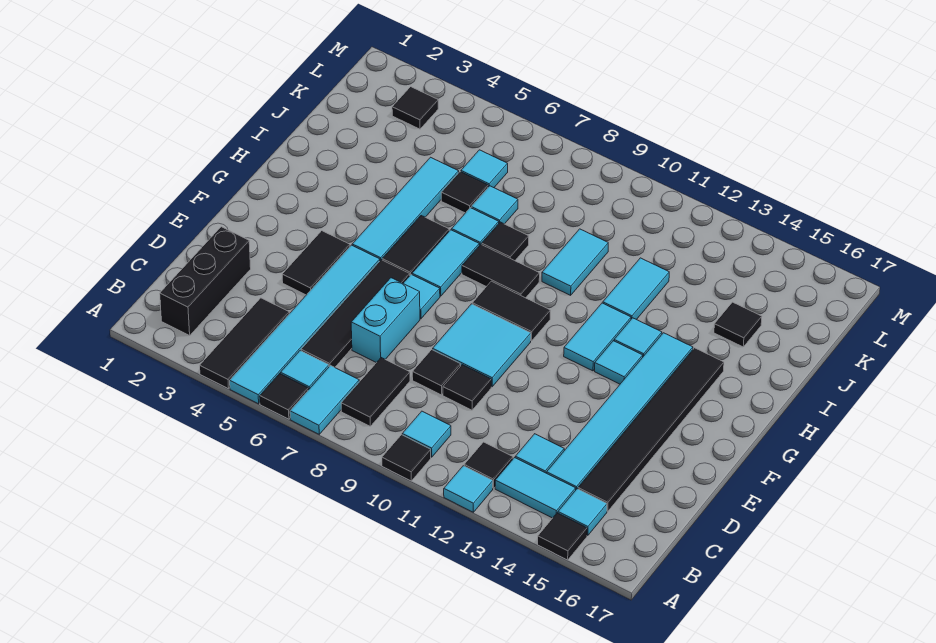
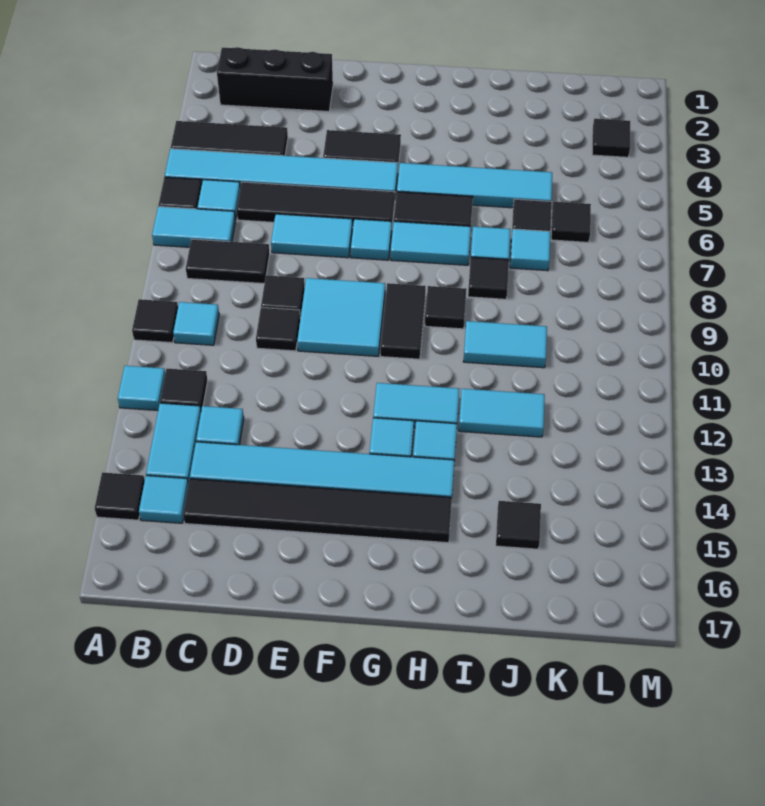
cyan 1x2 brick [351,278,420,363] -> cyan 1x2 tile [271,214,352,258]
black 1x2 tile [462,244,540,298] -> black 1x1 tile [425,286,466,329]
cyan 1x1 tile [461,150,508,188] -> black 1x1 tile [551,202,591,242]

